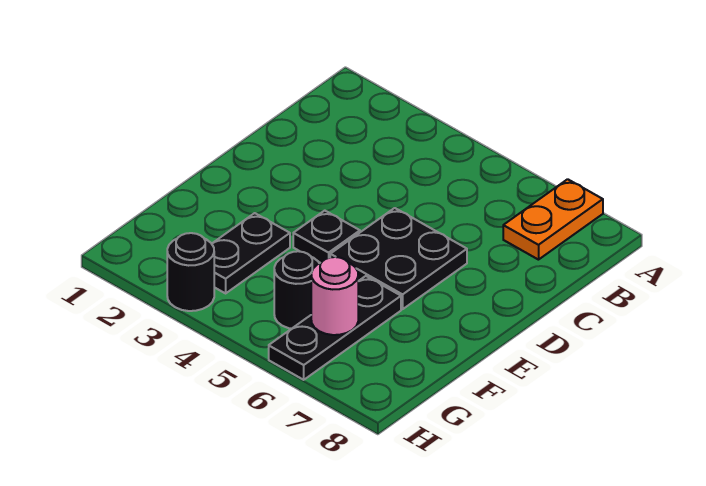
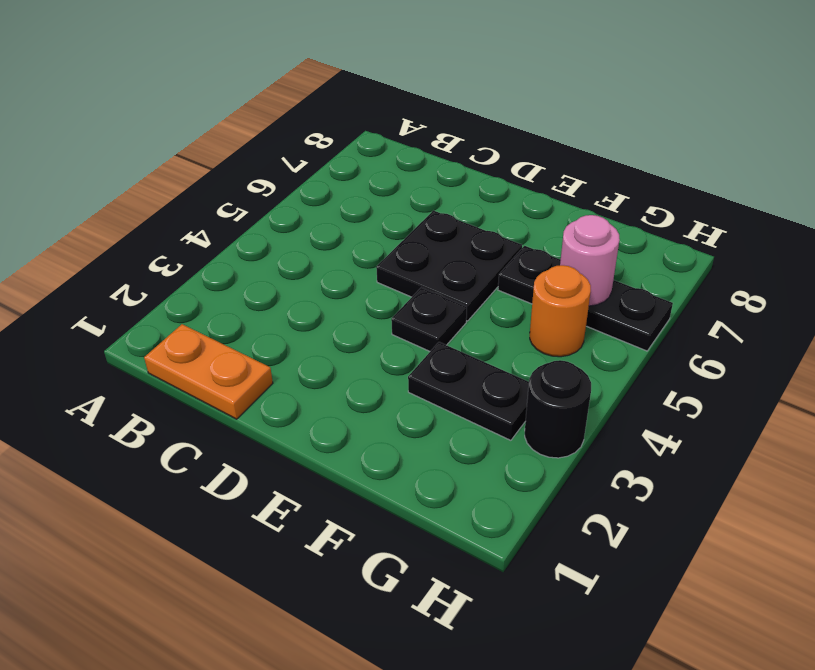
orange 1x2 plate [503,179,603,260] -> orange 1x2 plate moved to [144,324,273,419]
black 1x1 round brick [274,251,319,329] -> orange 1x1 round brick [530,265,591,357]

